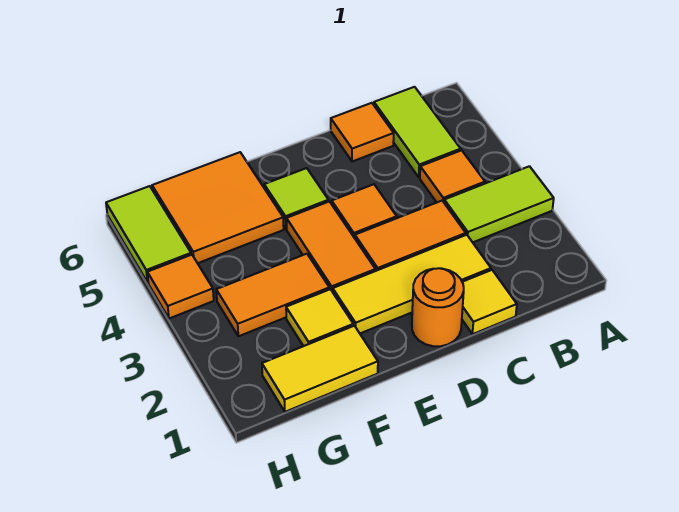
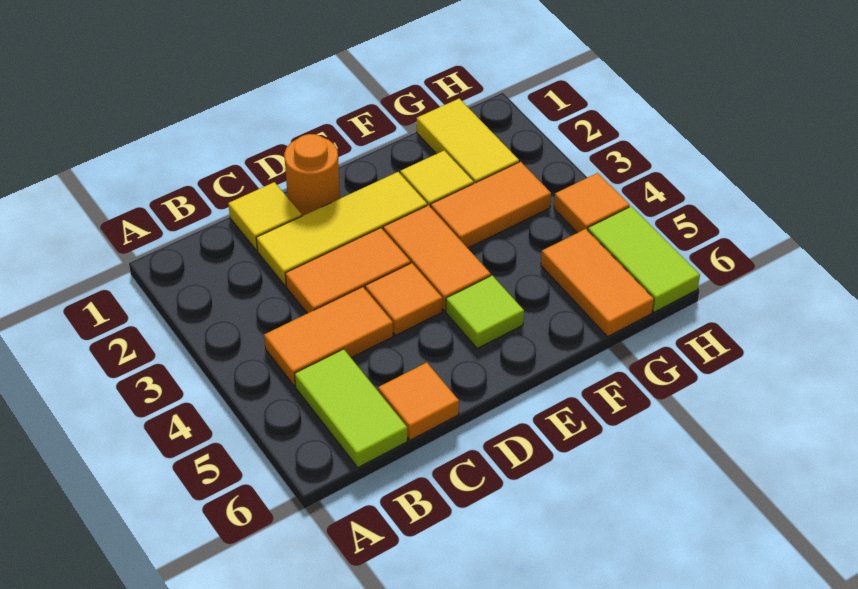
lime 1x2 tile [444,166,554,242] -> none
orange 1x1 tile [420,150,485,202] -> orange 1x2 tile [264,287,393,386]
yellow 1x2 tile [262,326,378,412] -> yellow 1x2 tile turned to [417,99,519,184]
orange 2x2 tile [152,152,284,263] -> orange 1x2 tile [541,229,654,337]

